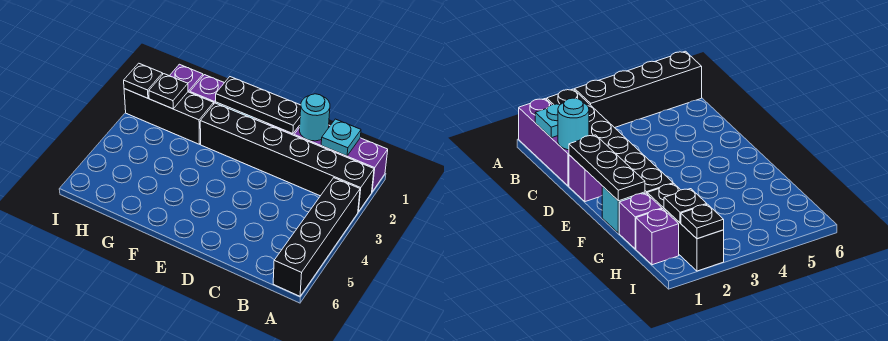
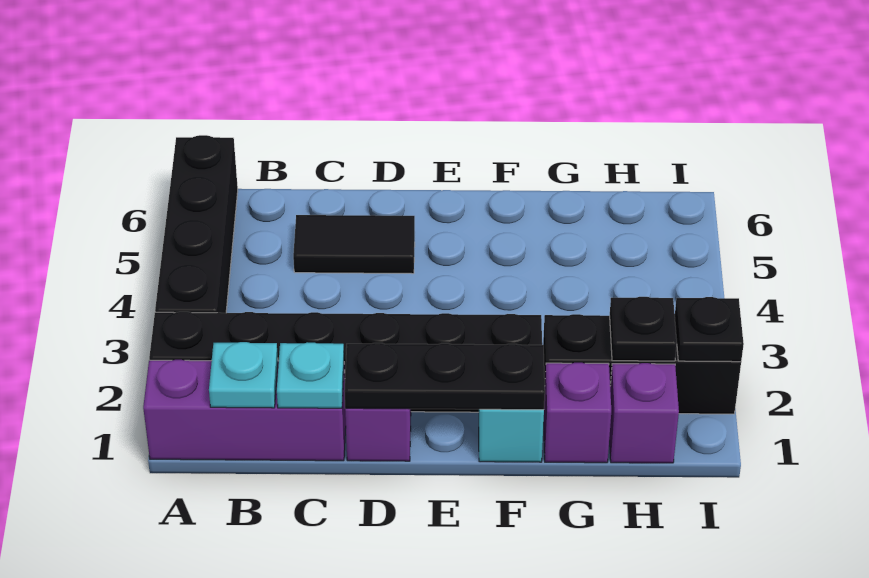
cyan 1x1 round brick [299,94,330,141] -> cyan 1x1 plate [277,342,344,408]
none -> black 1x2 tile [293,215,415,274]

